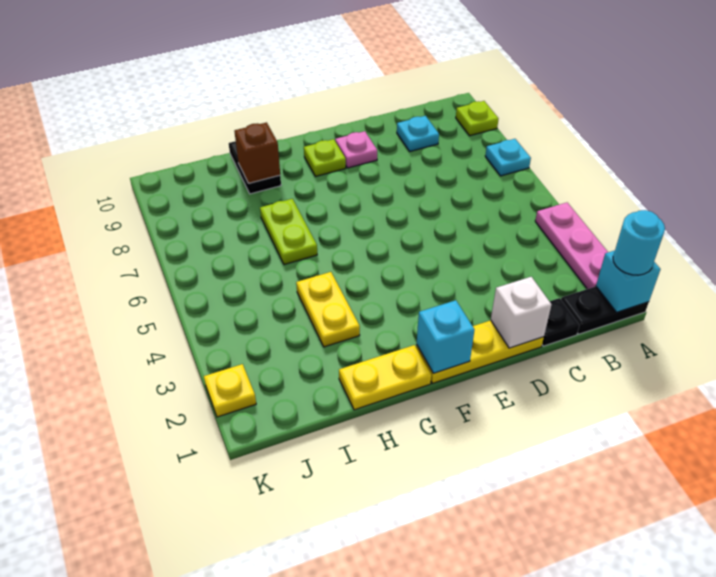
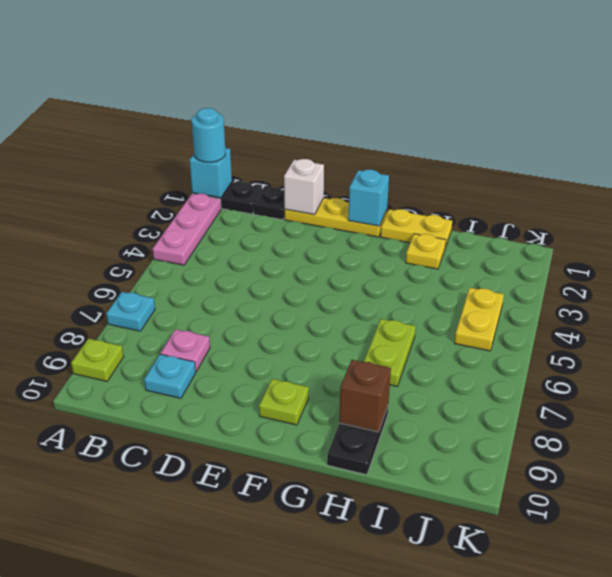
pink 1x1 plate [335,131,377,168] -> pink 1x1 plate moved to [161,329,210,371]
yellow 1x2 plate [296,272,360,347] -> yellow 1x2 plate moved to [455,288,504,351]
yellow 1x1 plate [204,364,256,417] -> yellow 1x1 plate moved to [406,234,446,269]

